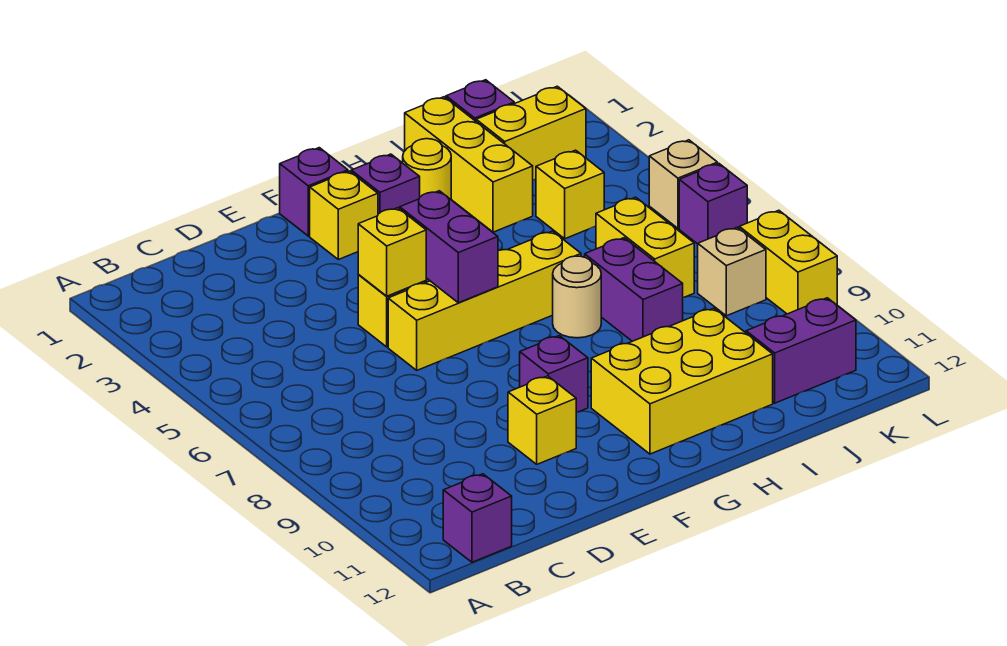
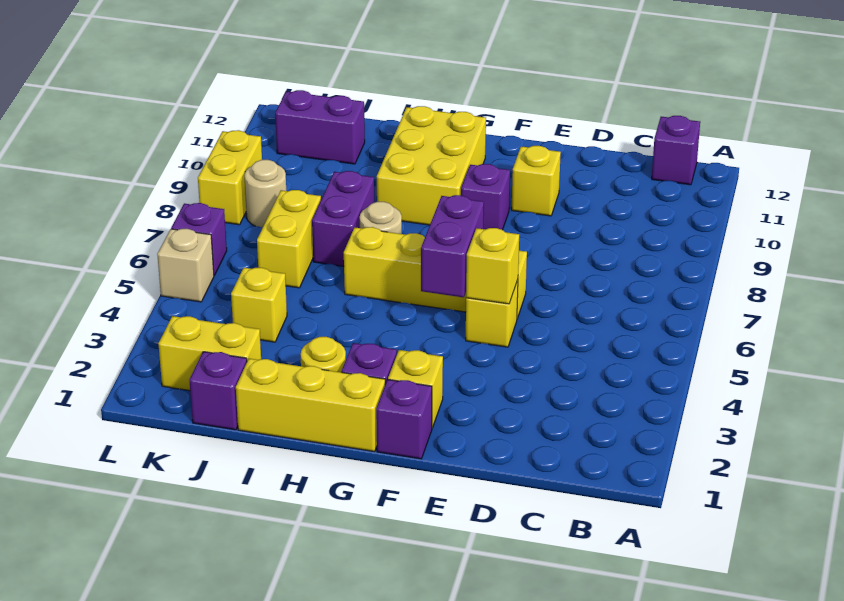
yellow 2x3 brick [591,308,773,454] -> yellow 2x3 brick turned to [377,106,486,225]
yellow 1x3 brick [405,97,533,232] -> yellow 1x3 brick turned to [236,359,385,452]
tan 1x1 brick [698,227,766,316] -> tan 1x1 round brick [244,160,286,228]

